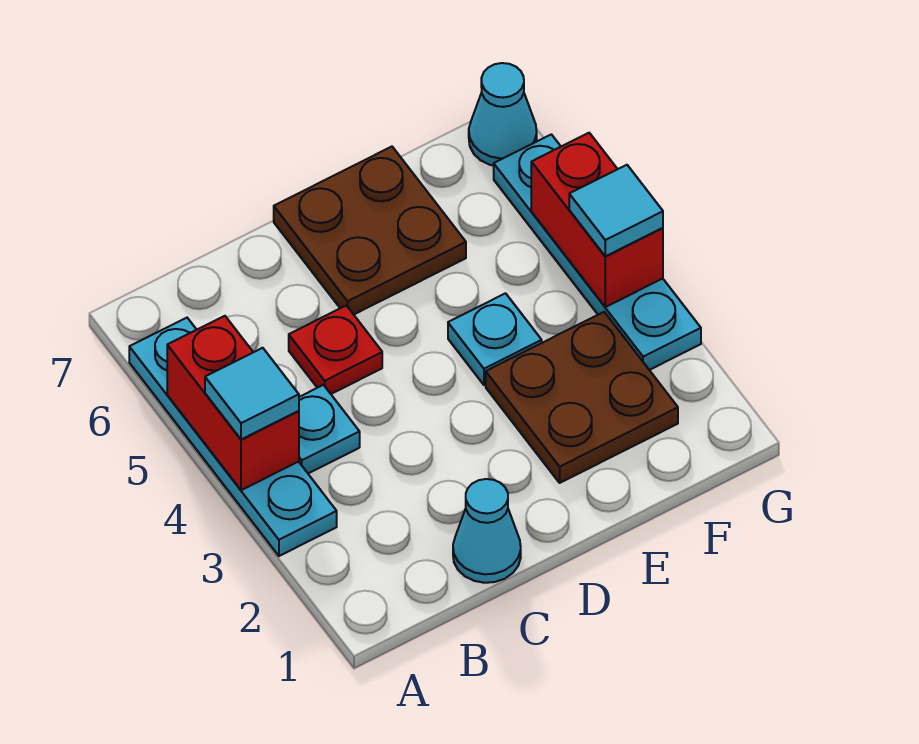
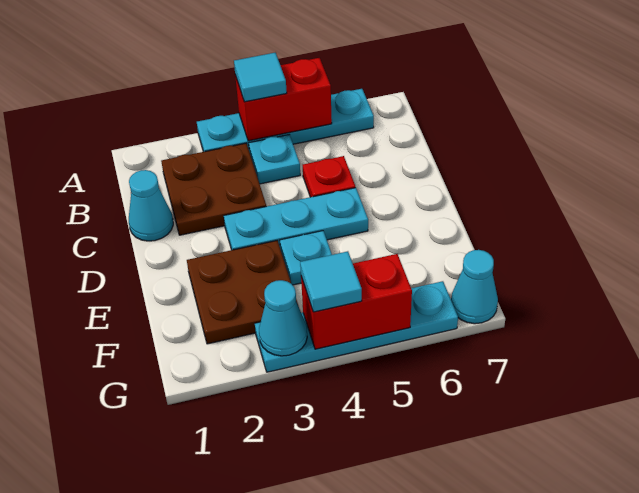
none -> cyan 1x3 plate [224,188,368,250]
brown 2x2 plate [274,147,466,314] -> brown 2x2 plate moved to [161,143,266,235]
none -> cyan 1x1 cone [259,280,307,356]

